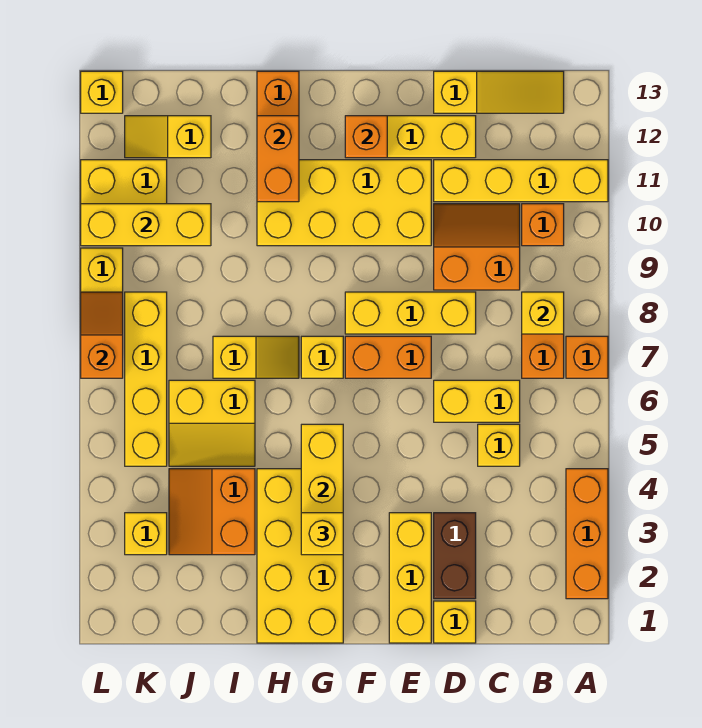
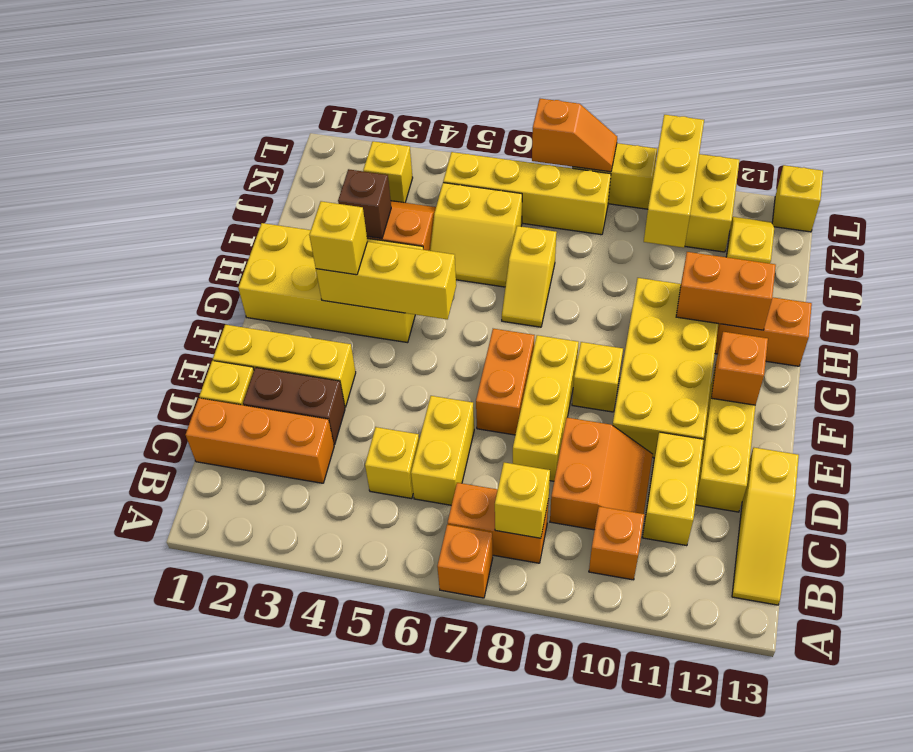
orange 1x3 brick [566,469,608,599] -> orange 1x3 brick moved to [185,398,334,483]
yellow 1x4 brick [434,160,608,202] -> yellow 1x2 brick [642,432,704,546]
yellow 1x1 brick [301,336,343,378] -> yellow 1x1 brick moved to [572,342,623,412]
none -> brown 1x1 brick [338,169,391,239]
yellow 2x2 slope [169,380,255,466] -> yellow 2x2 slope turned to [430,183,522,287]

